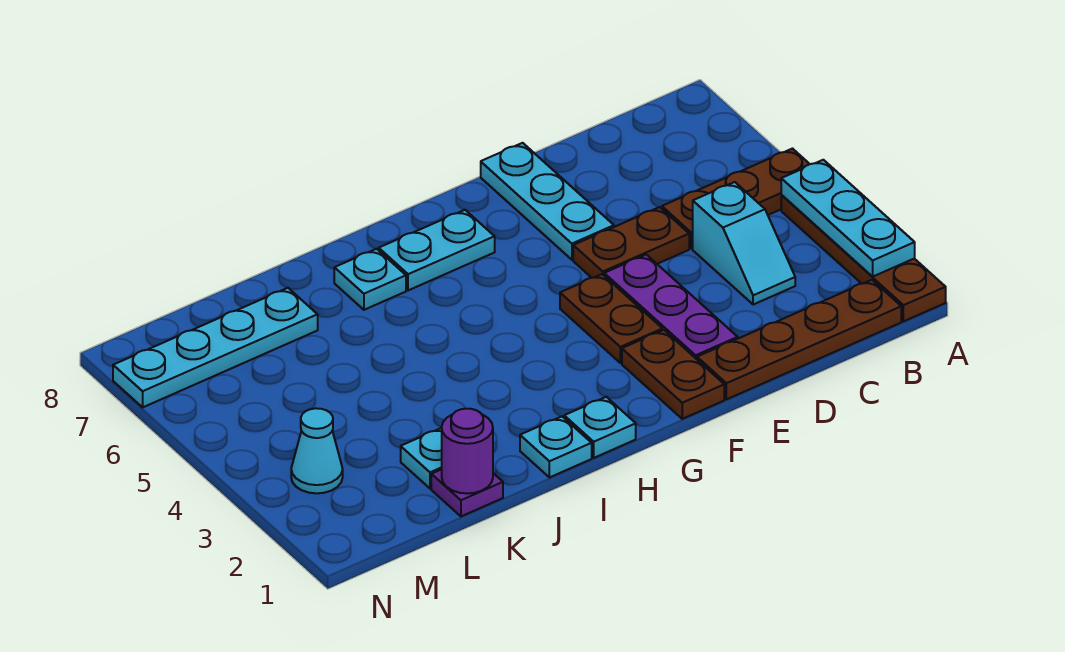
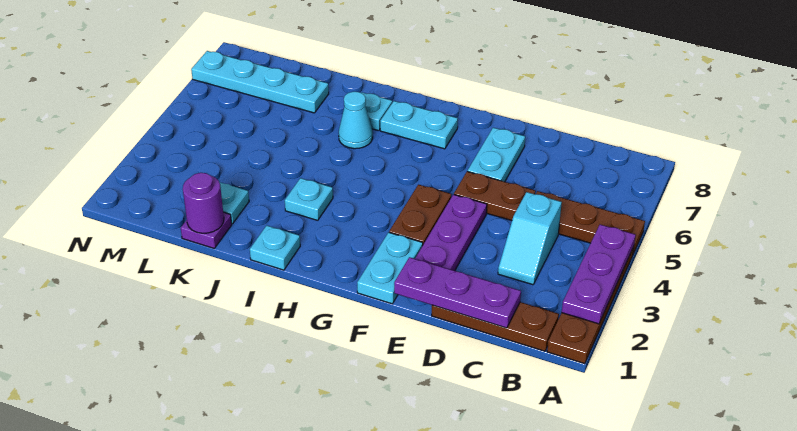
cyan 1x3 plate [781,160,915,277] -> purple 1x3 plate [562,225,636,324]
brown 1x4 plate [697,280,901,399] -> brown 1x3 plate [432,302,559,351]
none -> purple 1x3 plate [394,257,521,328]
cyan 1x3 plate [481,143,614,260] -> cyan 1x2 plate [468,128,525,182]
brown 1x2 plate [622,330,724,419] -> cyan 1x2 plate [357,232,423,304]
cyan 1x1 plate [564,397,636,458] -> cyan 1x1 plate moved to [285,178,333,220]
cyan 1x1 cone [291,408,343,493] -> cyan 1x1 cone moved to [339,92,373,149]

